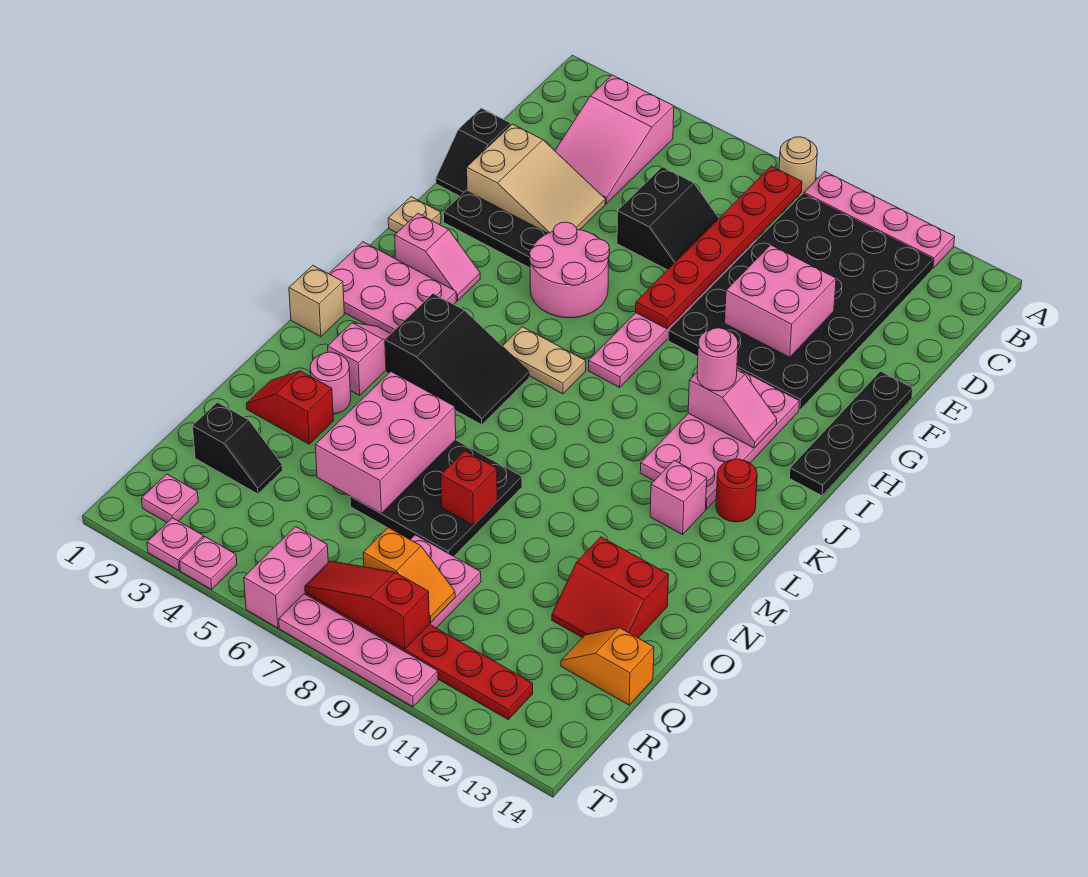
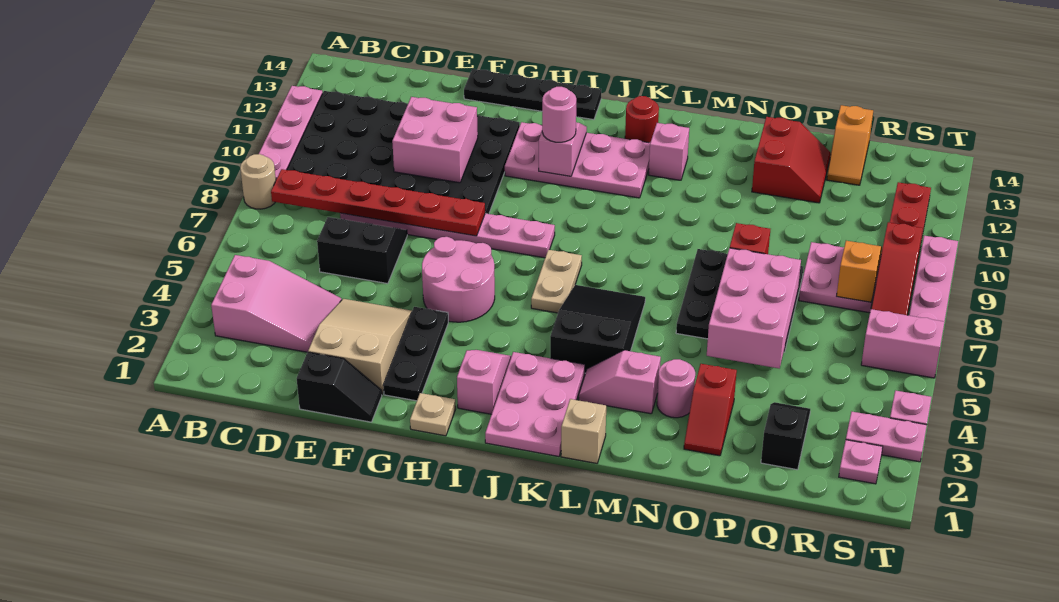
pink 2x3 brick [315,372,456,513] -> pink 2x3 brick turned to [707,248,801,368]
pink 1x1 plate [147,518,204,570] -> pink 1x2 plate [846,412,927,462]

